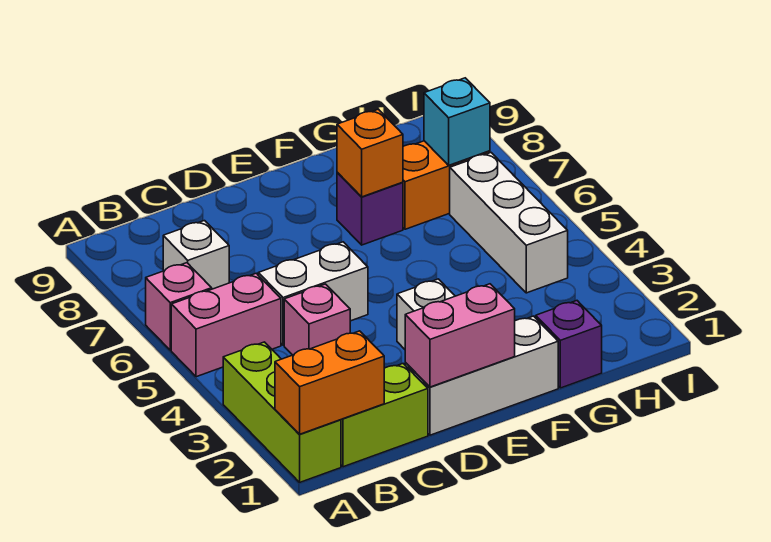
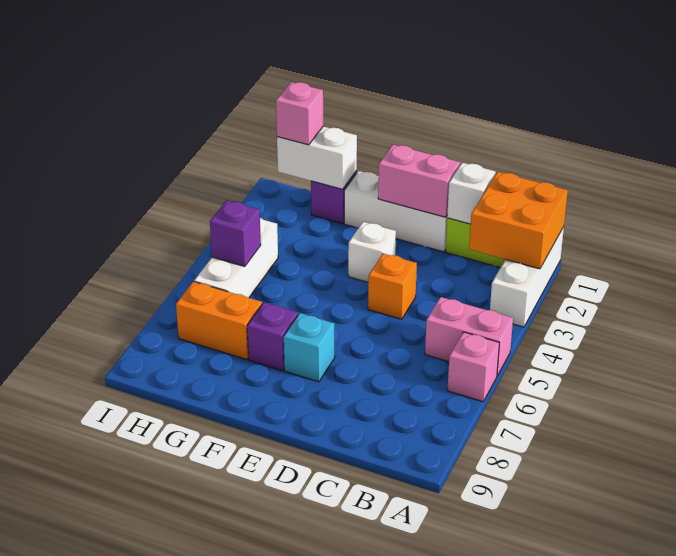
lime 1x3 brick [223,342,341,482] -> white 1x3 brick [490,227,564,327]
orange 1x2 brick [275,331,384,434] -> orange 2x2 brick [469,172,568,269]
white 1x1 brick [163,221,229,289] -> white 1x1 brick moved to [447,163,496,224]
pink 1x1 brick [284,284,350,355] -> pink 1x1 brick moved to [276,82,323,145]
white 1x2 brick [258,242,368,345] -> white 1x2 brick moved to [277,126,357,189]
orange 1x1 brick [337,109,403,197] -> orange 1x1 brick moved to [368,253,417,319]
none -> purple 1x1 brick [210,200,261,266]
cyan 1x1 brick [424,78,490,165] -> cyan 1x1 brick moved to [284,313,335,382]

